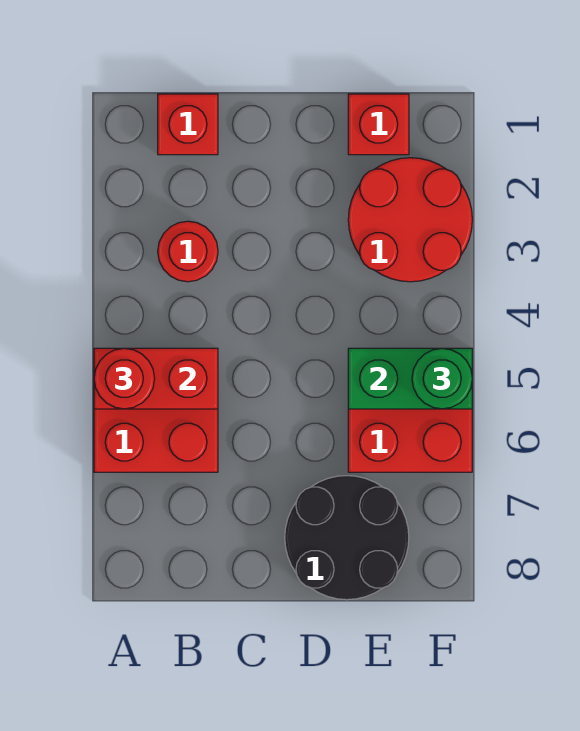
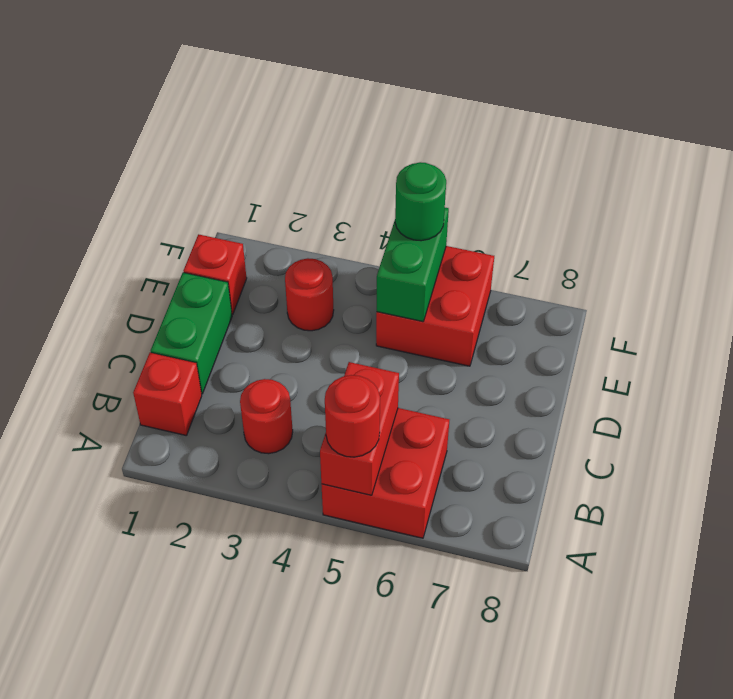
none -> green 1x2 brick [151,272,232,394]
black 2x2 round brick [285,476,409,600] -> none
red 2x2 round brick [348,158,472,282] -> red 1x1 round brick [285,258,334,331]

